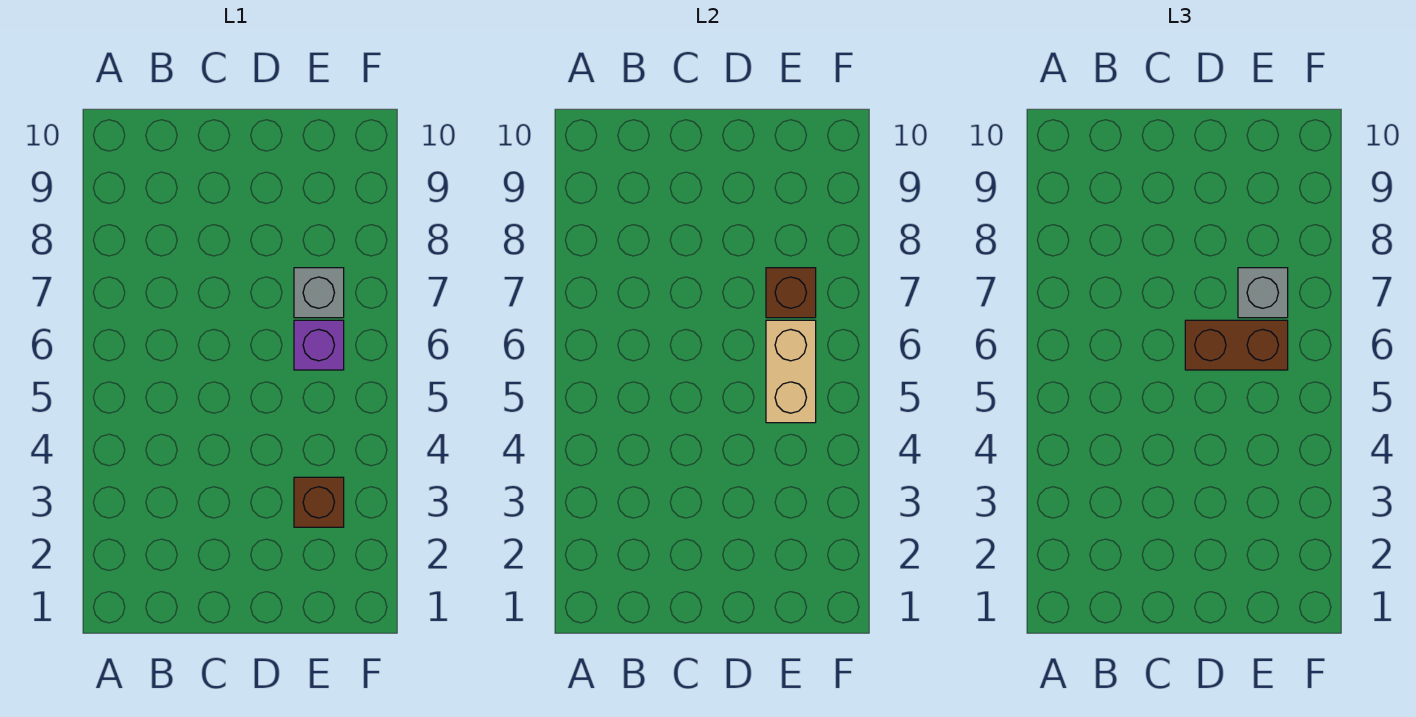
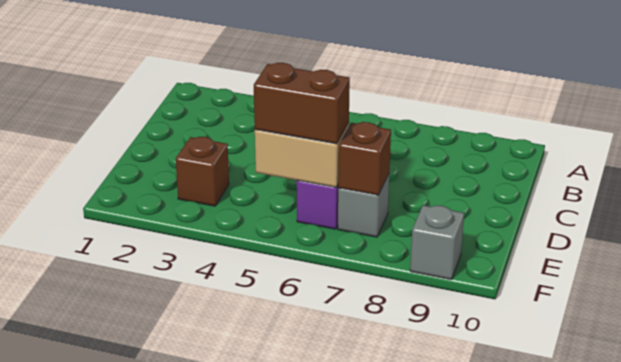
brown 1x2 brick [1185,320,1288,370] -> brown 1x2 brick turned to [254,63,350,144]
grey 1x1 brick [1238,268,1288,318] -> grey 1x1 brick moved to [410,205,464,280]

